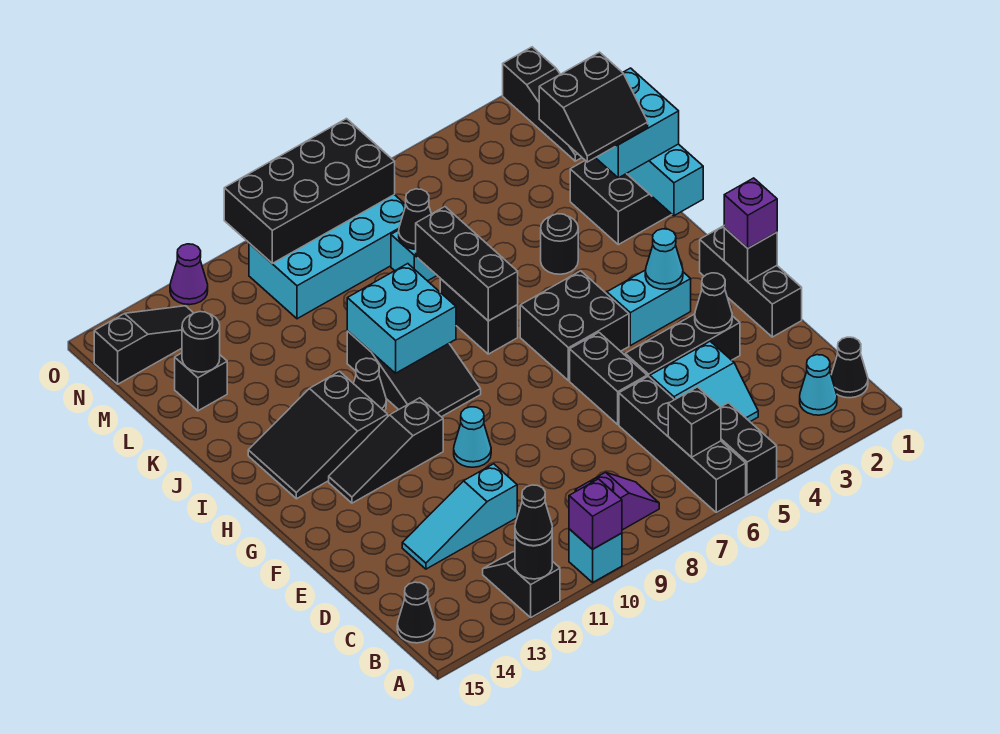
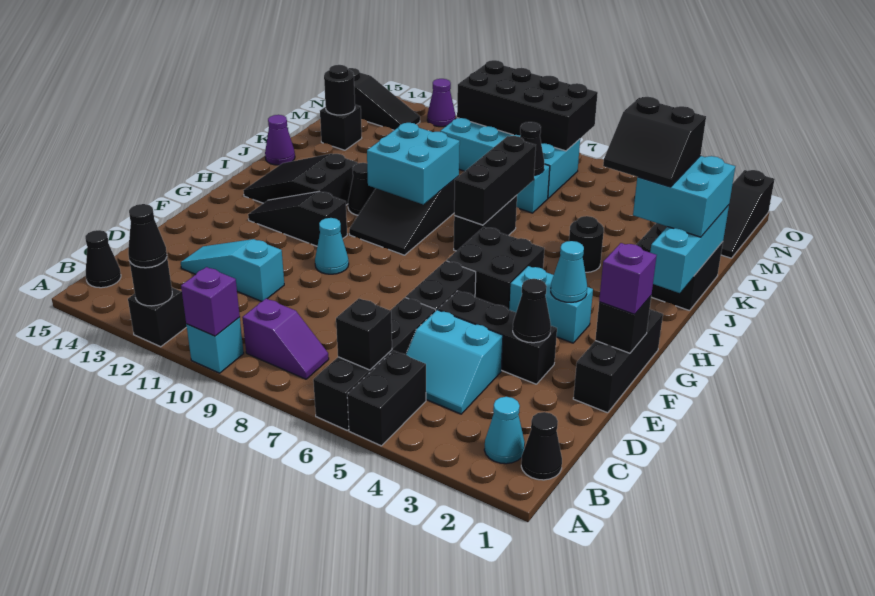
none -> purple 1x1 cone [265,115,295,165]

